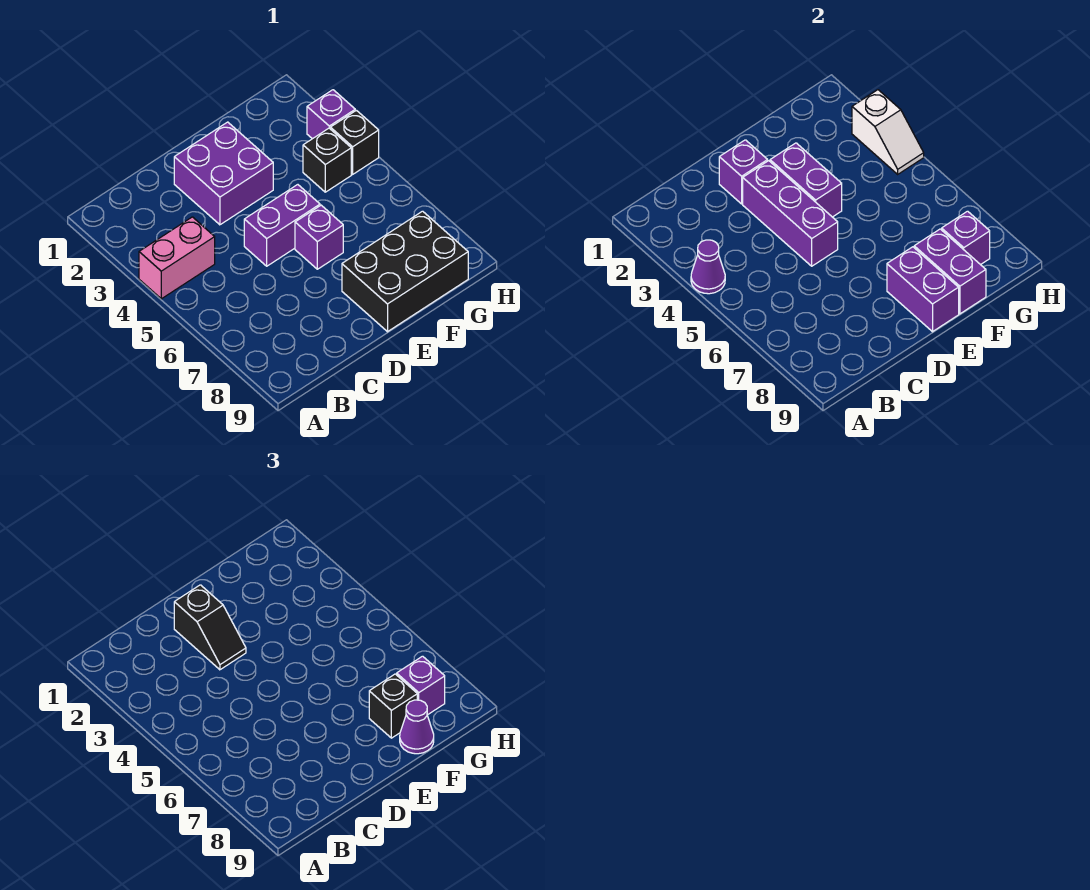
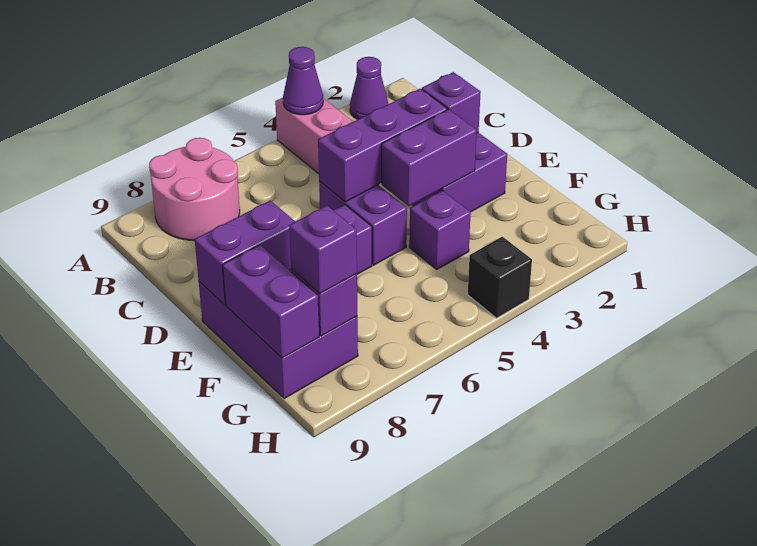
none -> pink 2x2 round brick [149,138,240,240]
black 1x2 slope [174,585,246,670] -> none
black 2x3 brick [342,211,468,332] -> purple 2x3 brick [199,270,358,398]
purple 1x2 brick [914,229,986,314] -> purple 1x2 brick turned to [223,245,319,358]
black 1x1 brick [369,674,417,738] -> none
purple 1x1 cone [400,700,434,754] -> purple 1x1 cone moved to [350,57,388,120]
black 1x1 brick [303,128,351,192] -> none
purple 1x1 brick [307,90,355,139] -> purple 1x1 brick moved to [409,190,471,269]
white 1x2 slope [852,90,924,174] -> none

